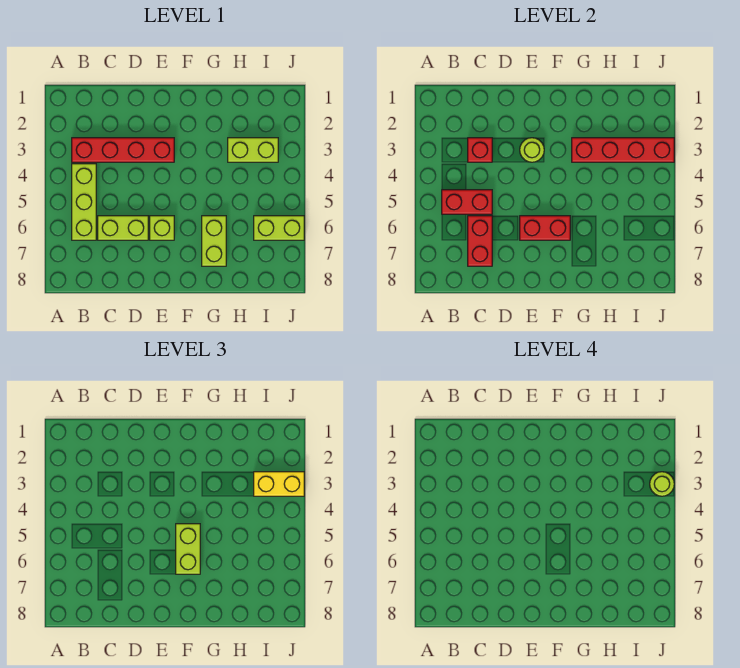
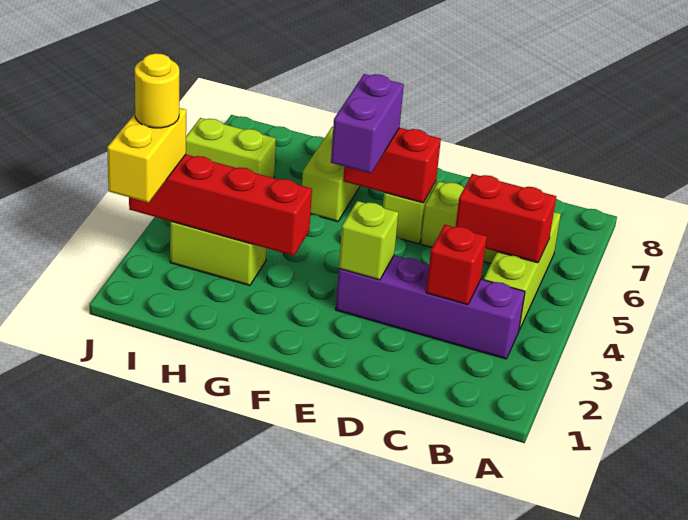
red 1x4 brick [72,138,174,162] -> purple 1x4 brick [336,255,525,359]
red 1x2 brick [468,216,492,266] -> none
lime 1x1 round brick [520,138,544,162] -> lime 1x1 brick [339,201,398,280]
lime 1x2 brick [176,524,200,574] -> purple 1x2 brick [331,74,404,173]
yellow 1x2 brick [254,472,304,496] -> yellow 1x2 brick turned to [107,108,186,203]
lime 1x1 round brick [650,472,674,496] -> yellow 1x1 round brick [135,53,179,128]

